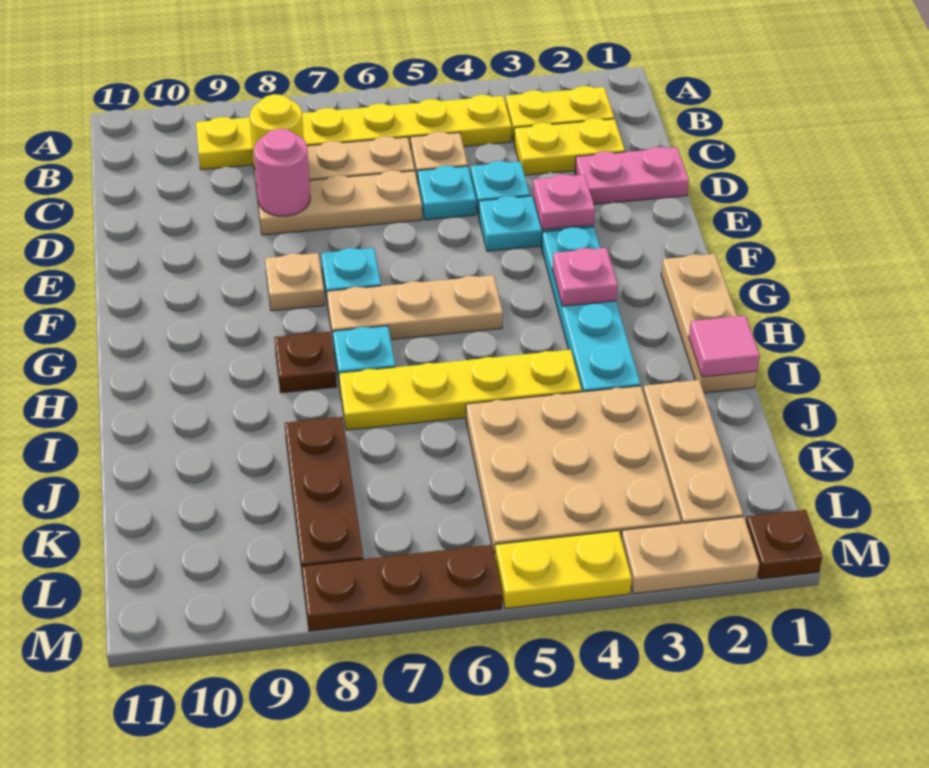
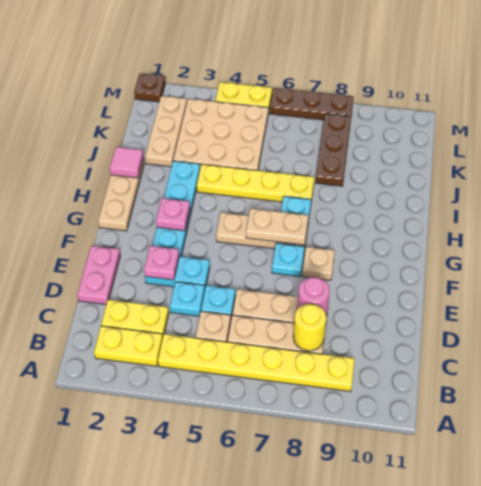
pink 1x2 plate [575,147,689,204] -> pink 1x2 plate turned to [77,246,120,305]
brown 1x1 plate [274,332,337,393] -> none
tan 1x2 plate [621,517,759,594] -> tan 1x2 plate moved to [246,208,308,245]

